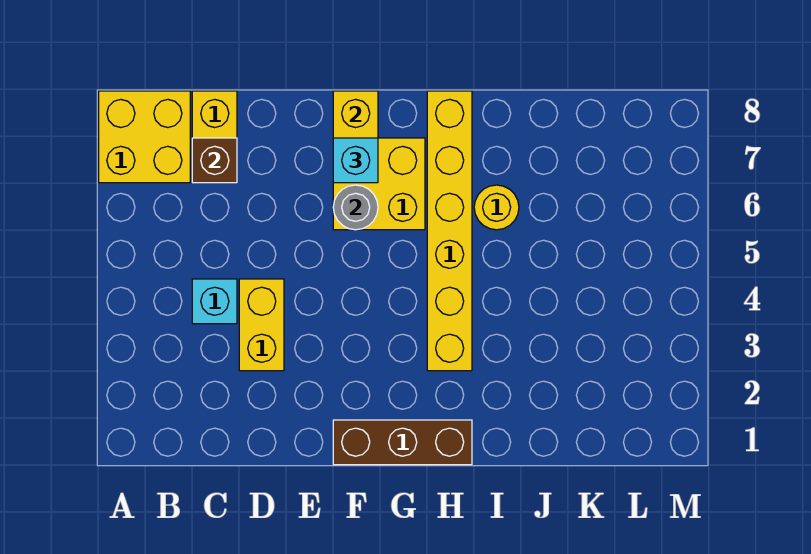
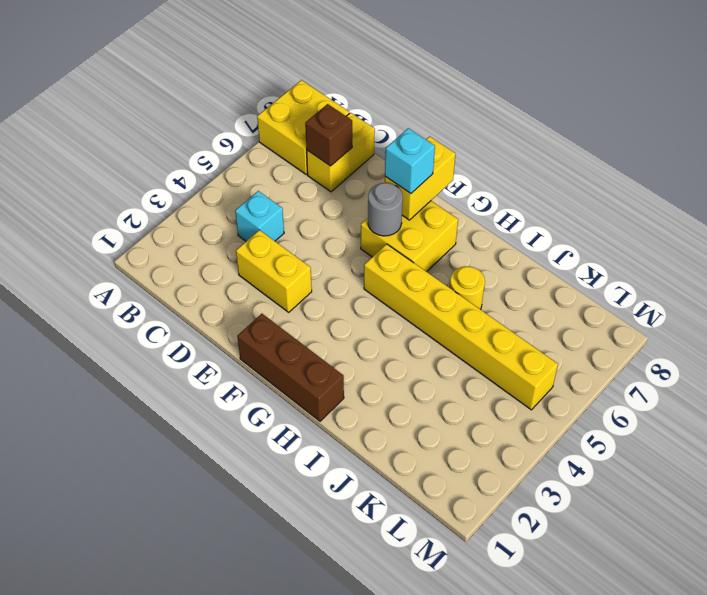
yellow 1x2 brick [239,279,284,371] -> yellow 1x2 brick turned to [236,230,312,312]
yellow 1x6 brick [427,91,472,371] -> yellow 1x6 brick turned to [364,244,558,410]

